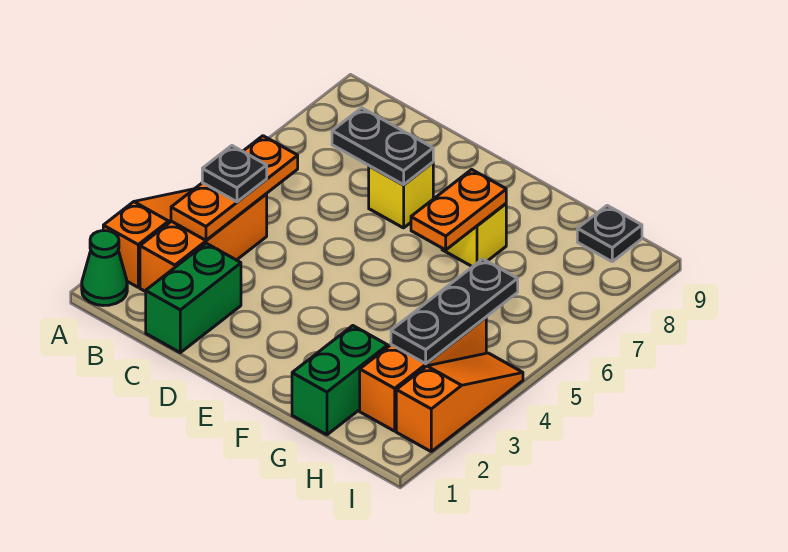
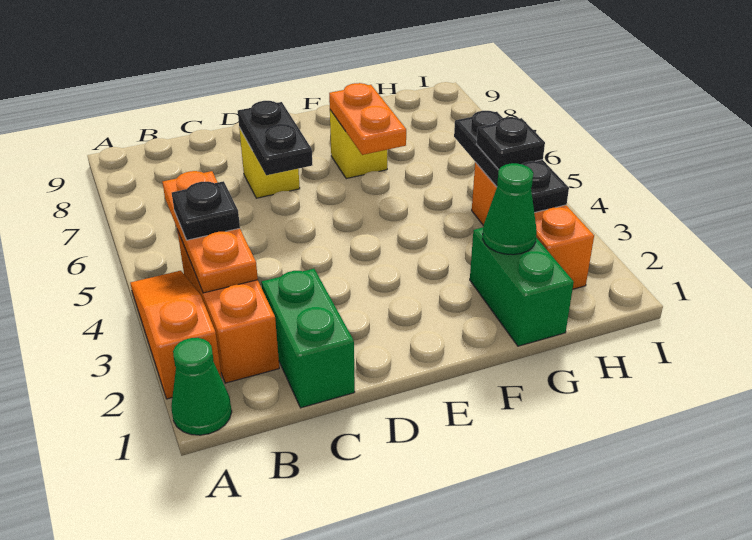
black 1x2 plate [332,108,433,185] -> black 1x2 plate turned to [238,101,312,175]
none -> green 1x1 cone [483,163,537,255]
black 1x1 plate [577,206,642,262] -> black 1x1 plate moved to [476,117,545,170]
orange 1x3 slope [396,353,523,452] -> none

